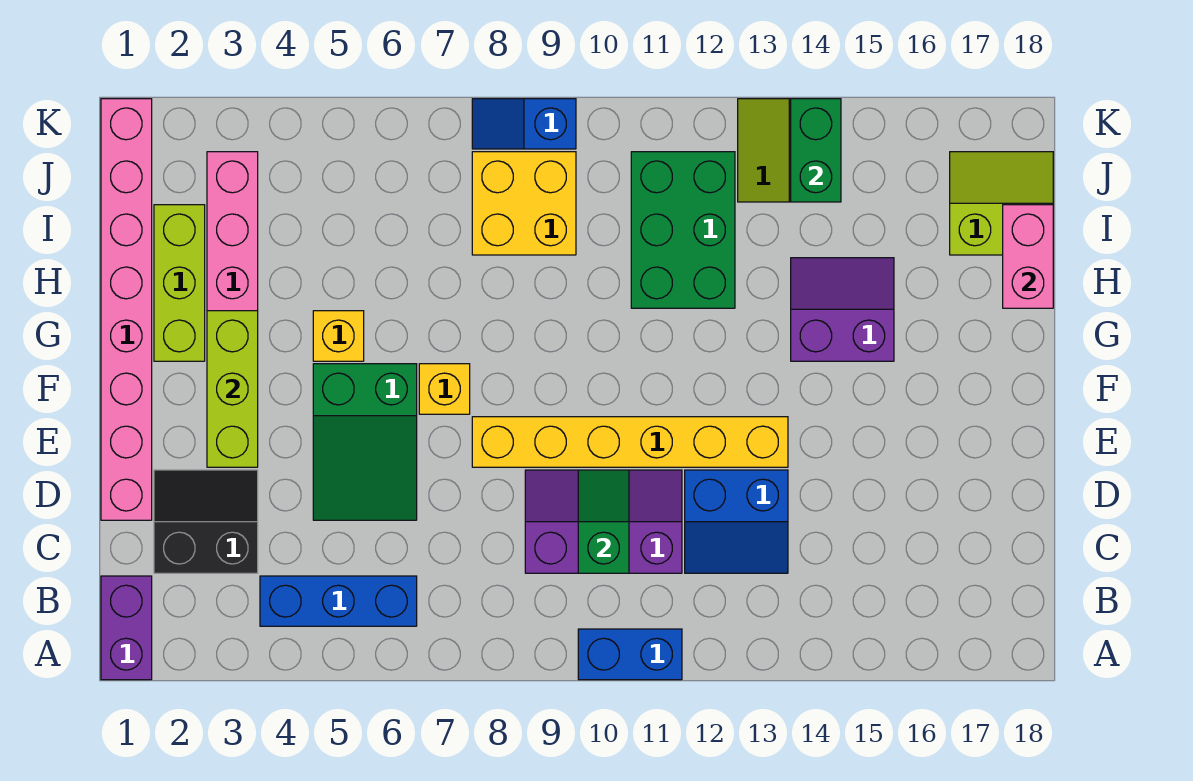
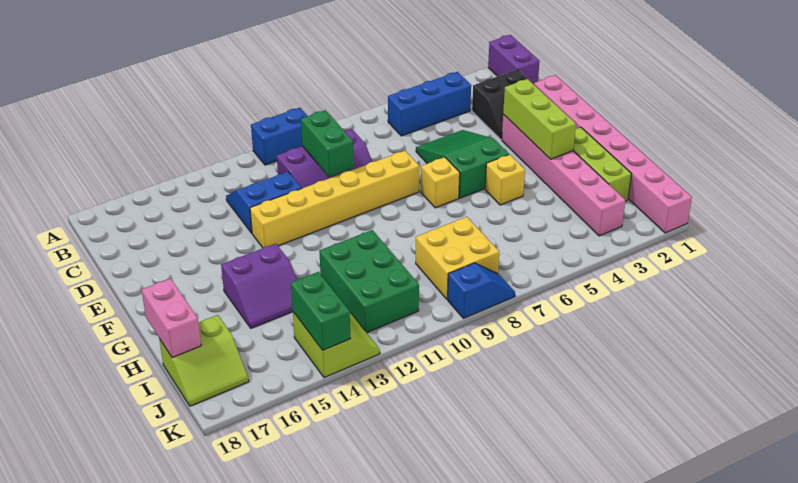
green 1x2 slope [578,470,629,573] -> green 1x2 brick [301,110,354,177]

